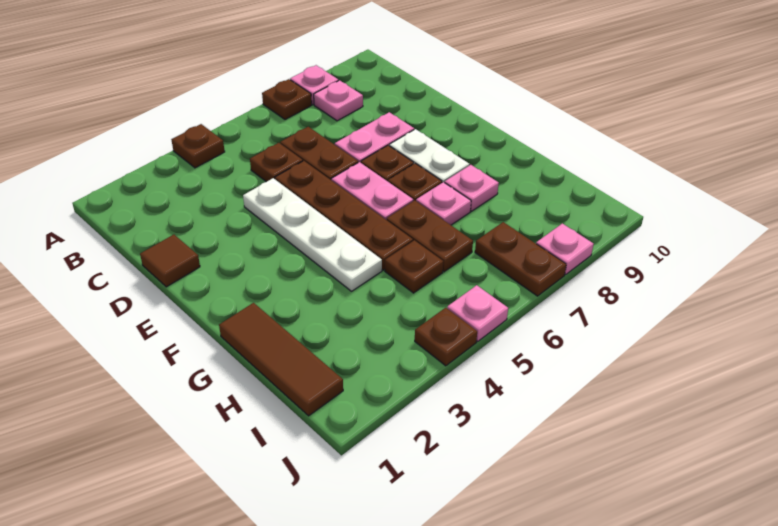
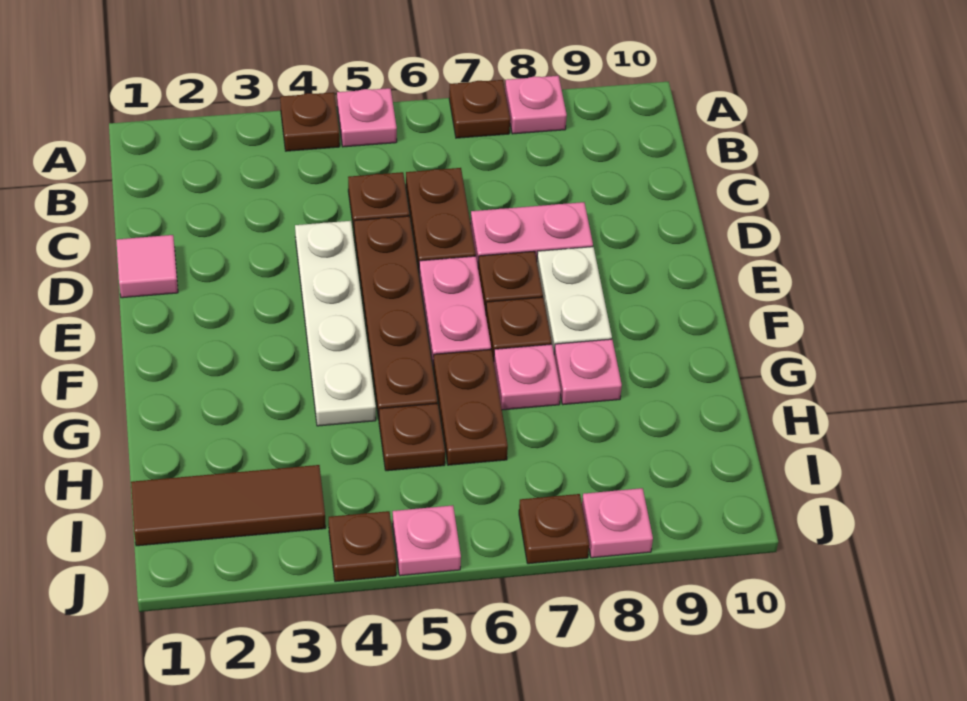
pink 1x1 plate [314,80,363,121] -> pink 1x1 plate moved to [337,88,397,147]
brown 1x1 tile [140,235,200,287] -> pink 1x1 tile [116,235,178,298]
brown 1x3 tile [219,303,343,416] -> brown 1x3 tile turned to [131,465,326,546]
brown 1x2 plate [475,222,566,296] -> brown 1x1 plate [519,494,589,564]

